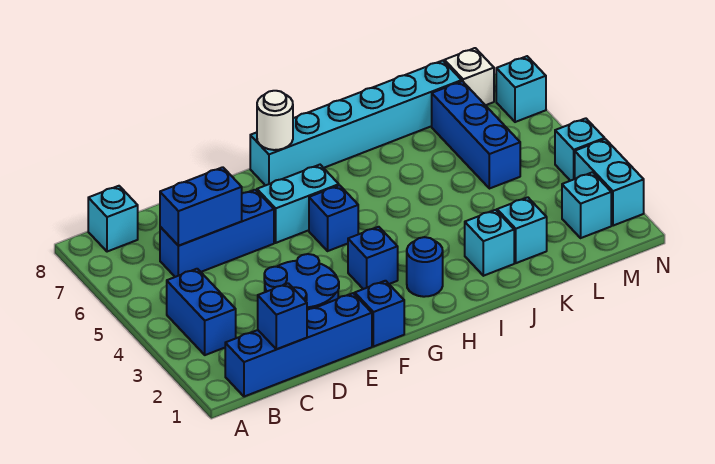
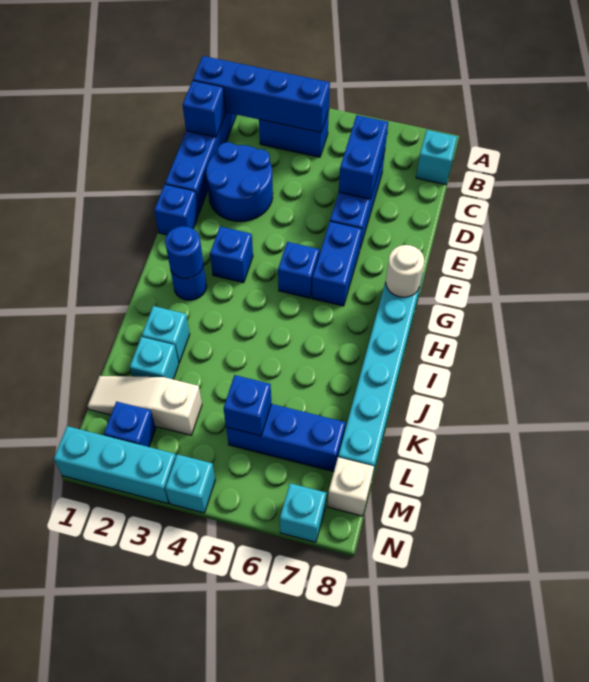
none -> blue 1x4 brick [193,56,330,133]
cyan 1x2 brick [257,165,339,243] -> blue 1x2 brick [312,221,362,306]
none -> blue 1x1 round brick [165,226,203,279]
none -> white 1x3 slope [88,376,202,435]
none -> blue 1x1 brick [224,375,271,436]
cyan 1x1 brick [562,172,611,238] -> blue 1x1 brick [104,402,156,447]
cyan 1x2 brick [575,139,644,226] -> cyan 1x3 brick [54,426,176,503]

